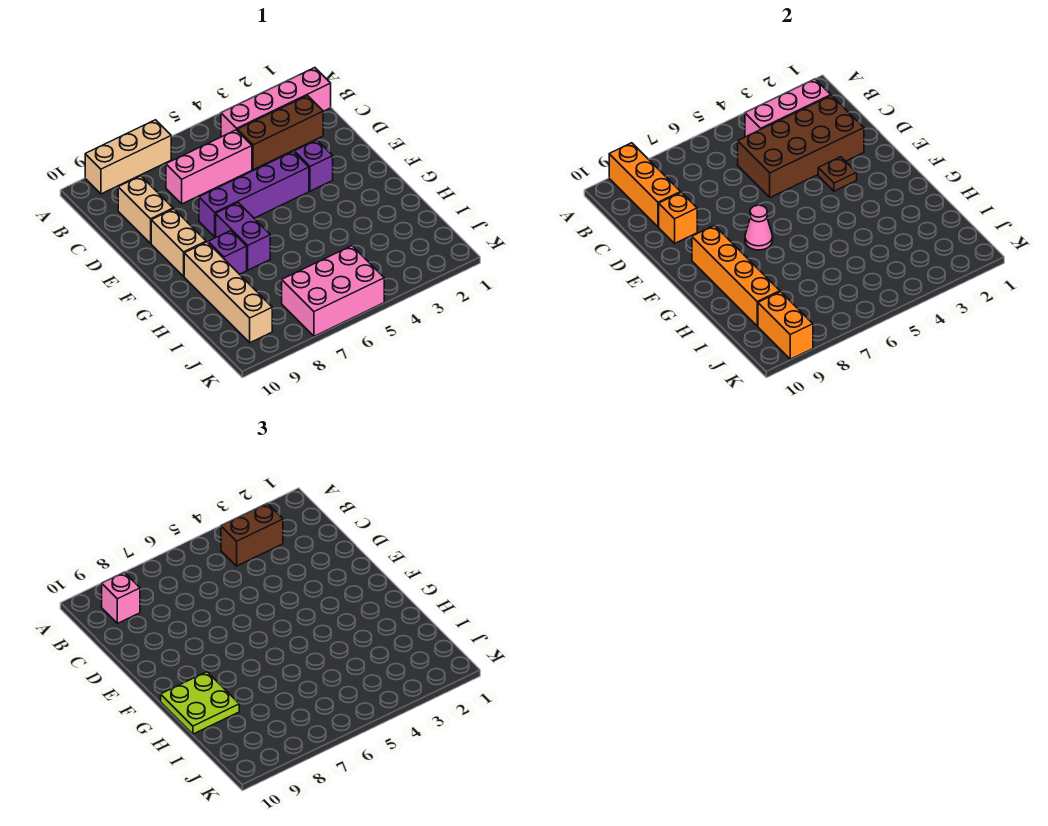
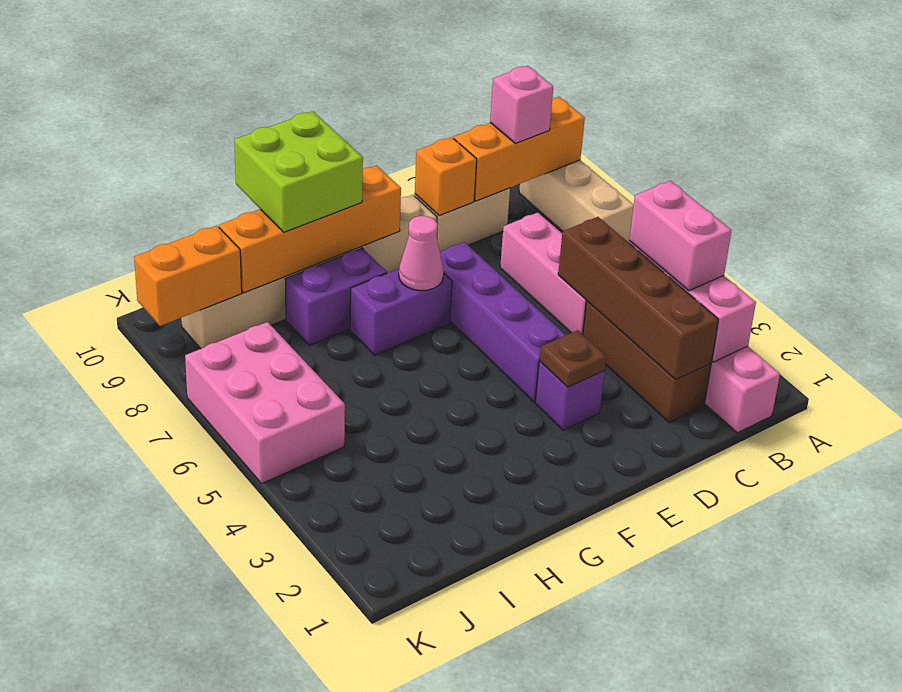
brown 1x2 brick [221,503,283,566] -> pink 1x2 brick [629,181,732,291]
brown 2x4 brick [738,96,864,197] -> brown 1x4 brick [558,217,719,379]
purple 1x1 brick [208,231,247,274] -> purple 1x2 brick [285,248,387,346]
lime 2x2 plate [161,672,239,734] -> lime 2x2 brick [234,111,363,232]

